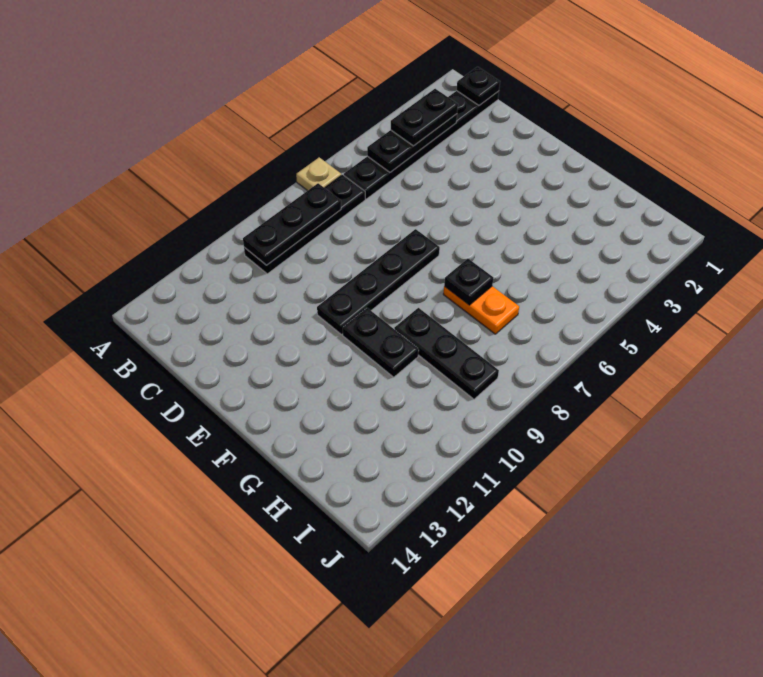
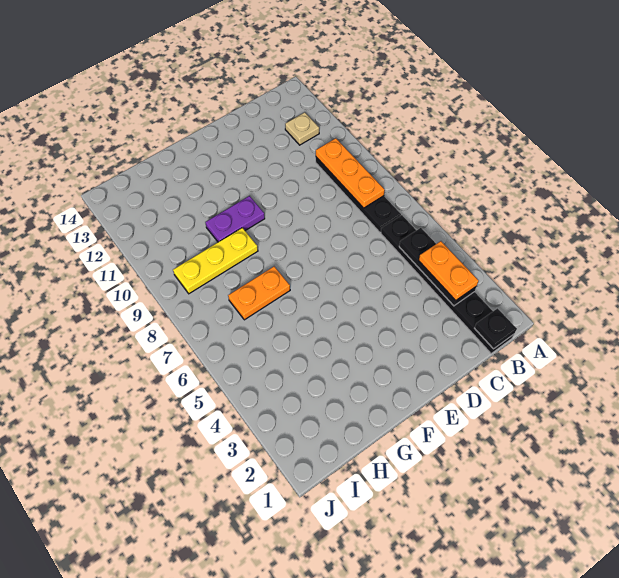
tan 1x1 plate [296,157,341,191] -> tan 1x1 plate moved to [285,112,319,145]
black 1x2 plate [391,89,458,146] -> orange 1x2 plate [419,241,479,300]
black 1x3 plate [243,183,341,265] -> orange 1x3 plate [316,138,385,208]
black 1x4 plate [317,229,440,334] -> none
black 1x2 plate [343,308,419,377] -> purple 1x2 plate [205,196,265,242]
black 1x1 plate [444,259,493,305] -> none
black 1x3 plate [394,308,499,399] -> yellow 1x3 plate [173,228,258,294]

